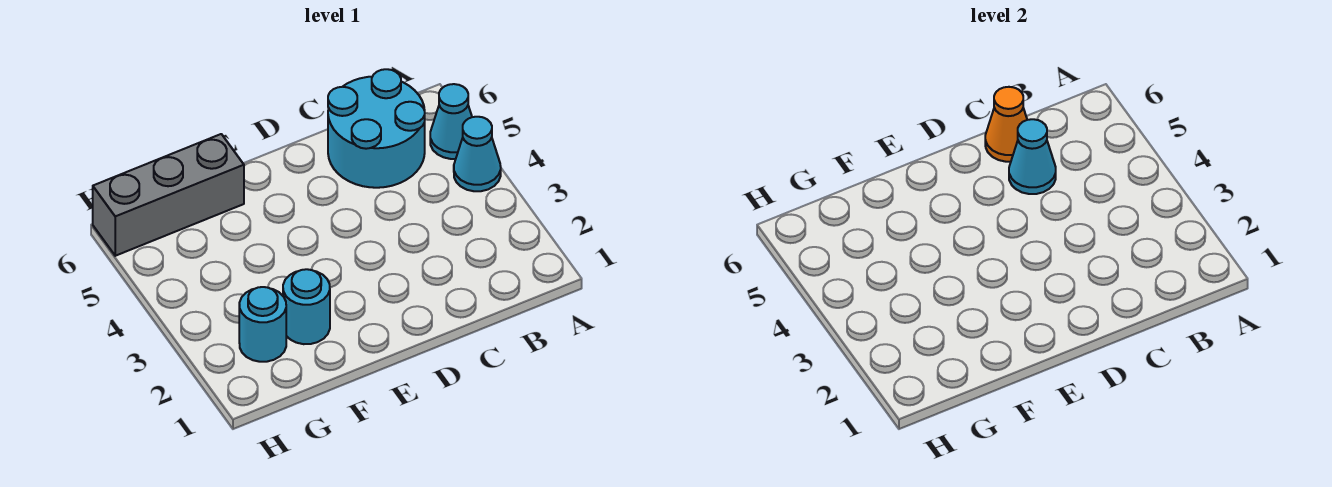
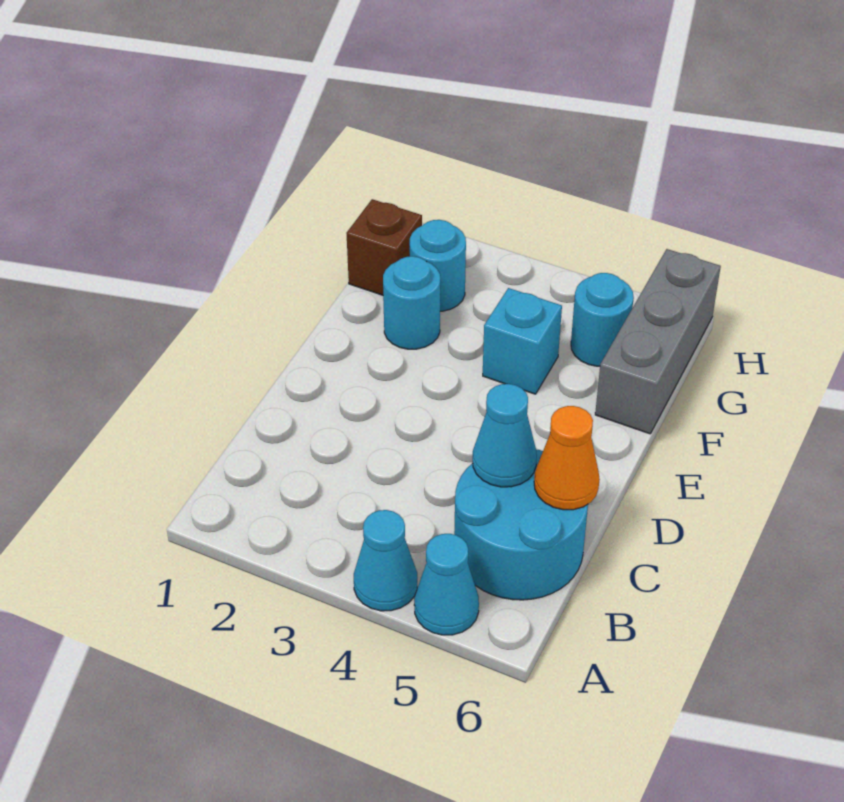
none -> cyan 1x1 brick [483,288,562,394]
none -> brown 1x1 brick [347,199,422,295]
none -> cyan 1x1 round brick [571,273,634,366]

